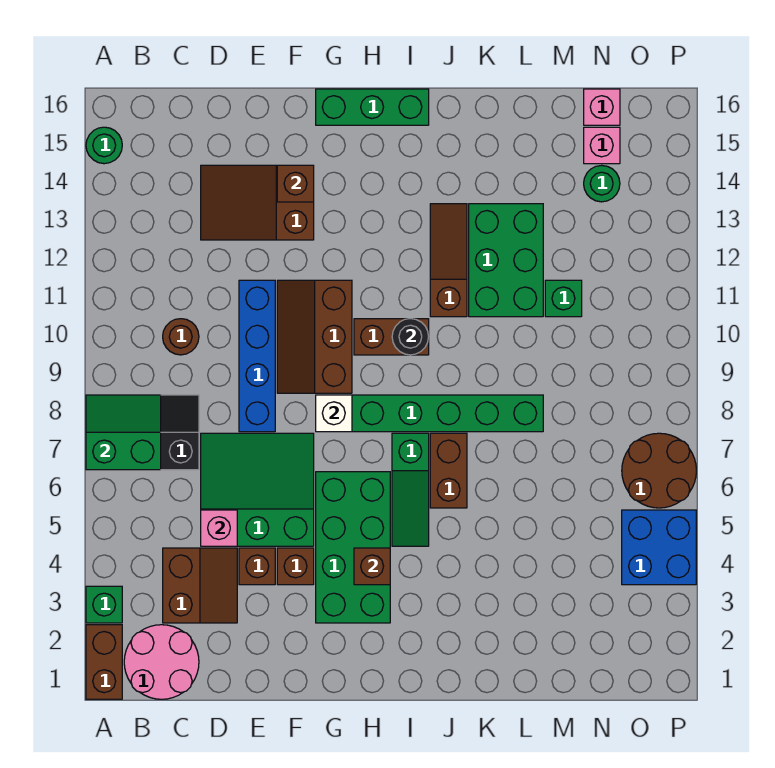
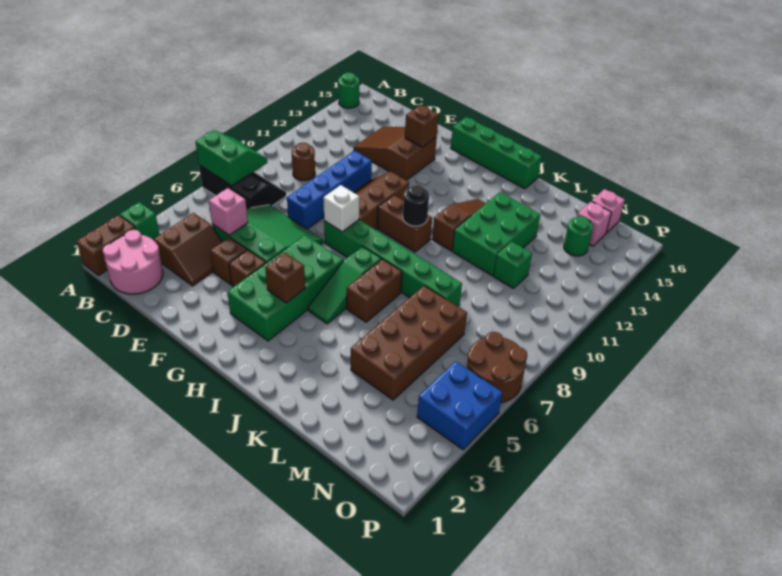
green 1x3 brick [316,89,429,125] -> green 1x4 brick [451,117,542,189]
none -> brown 2x4 brick [351,285,467,400]

